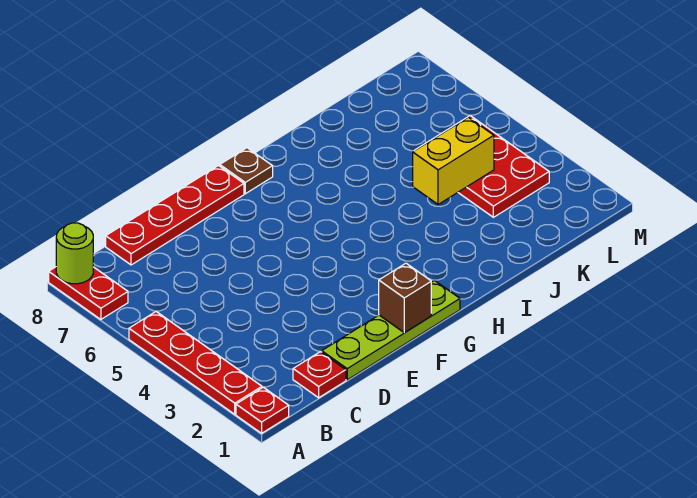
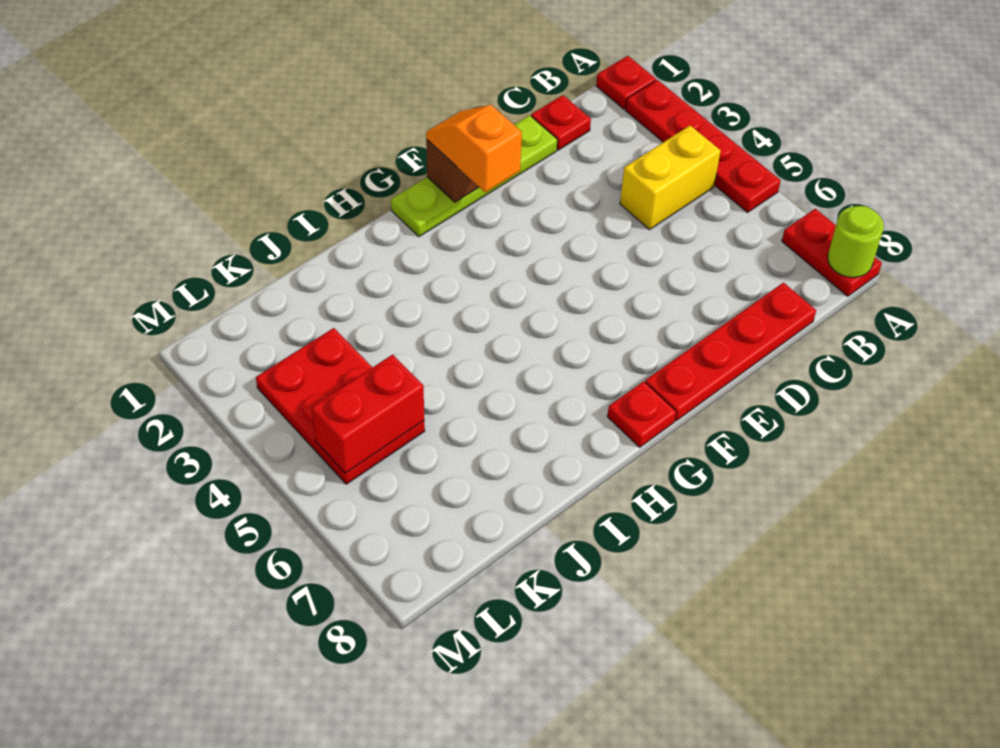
none -> orange 1x2 slope [426,105,522,192]
brown 1x1 plate [220,148,273,194] -> red 1x1 plate [607,381,676,447]
yellow 1x2 brick [413,117,494,204] -> yellow 1x2 brick moved to [620,126,720,230]
none -> red 1x2 brick [312,355,424,473]

